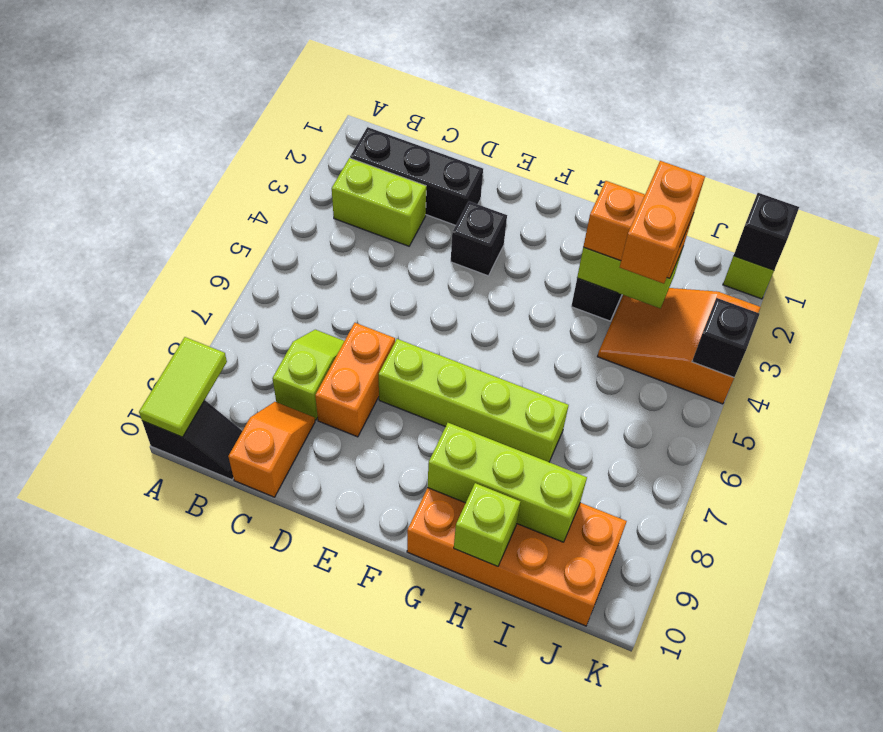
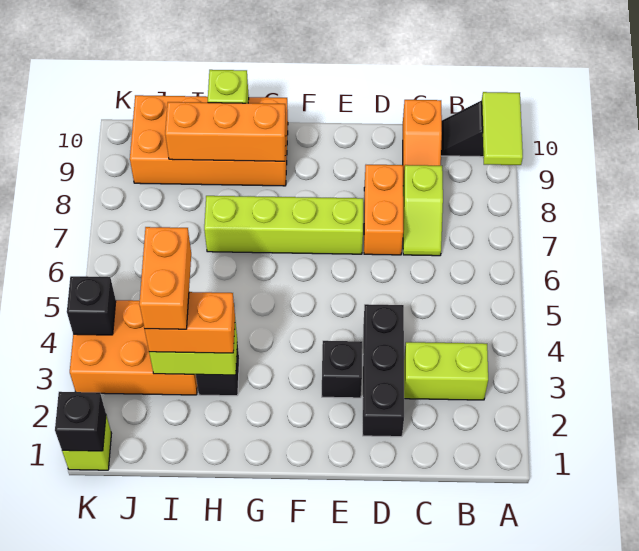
black 1x3 brick [350,127,483,225] -> black 1x3 brick turned to [363,304,404,437]
lime 1x3 brick [427,423,587,542] -> orange 1x3 brick [165,102,286,161]
orange 2x3 slope [597,288,760,404] -> orange 2x3 brick [70,300,197,395]

